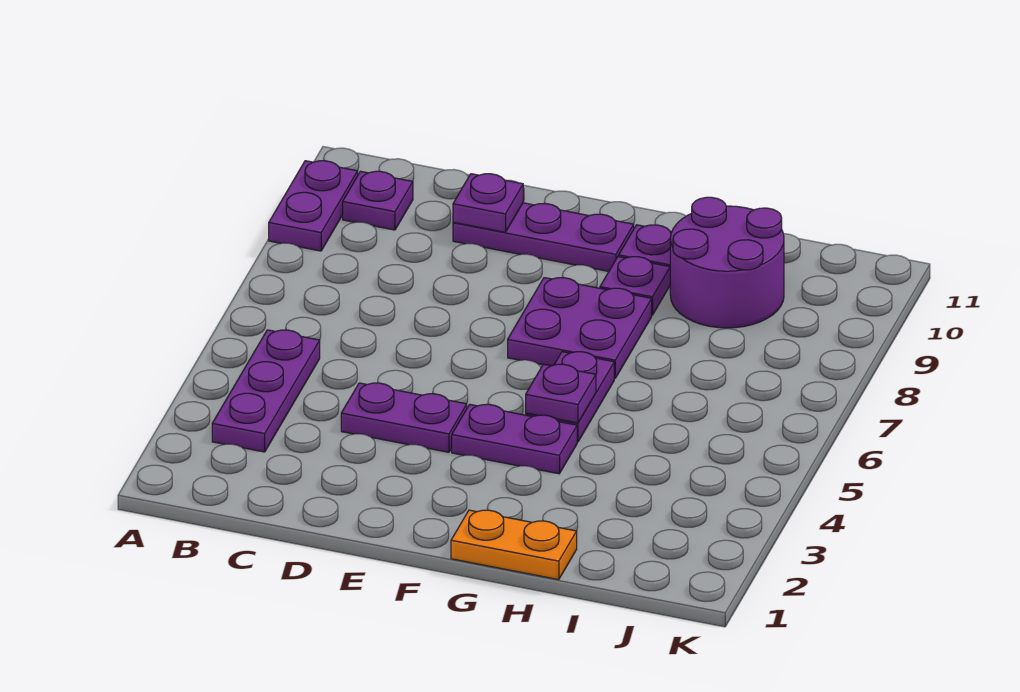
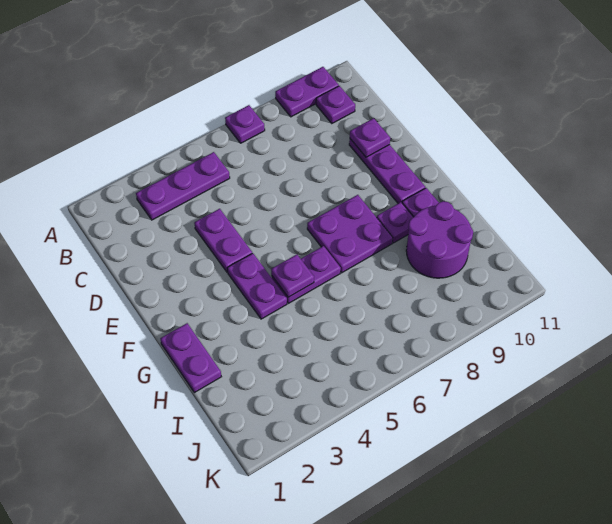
none -> purple 1x1 plate [225,105,265,143]
orange 1x2 plate [451,510,577,580] -> purple 1x2 plate [160,323,221,393]

